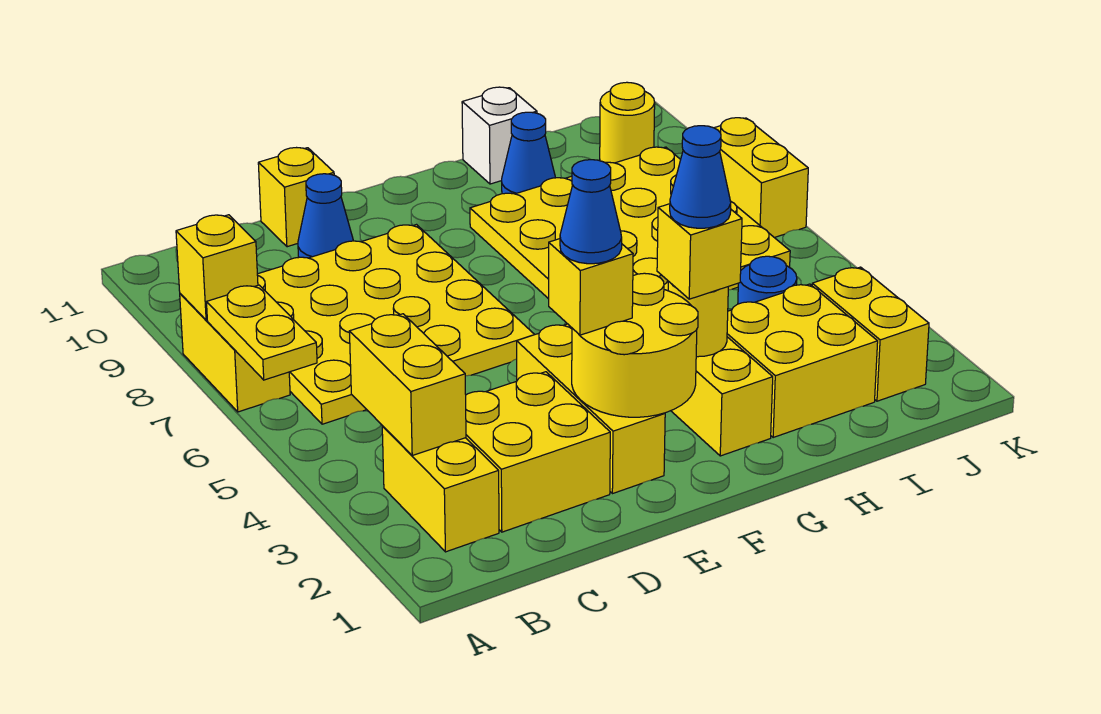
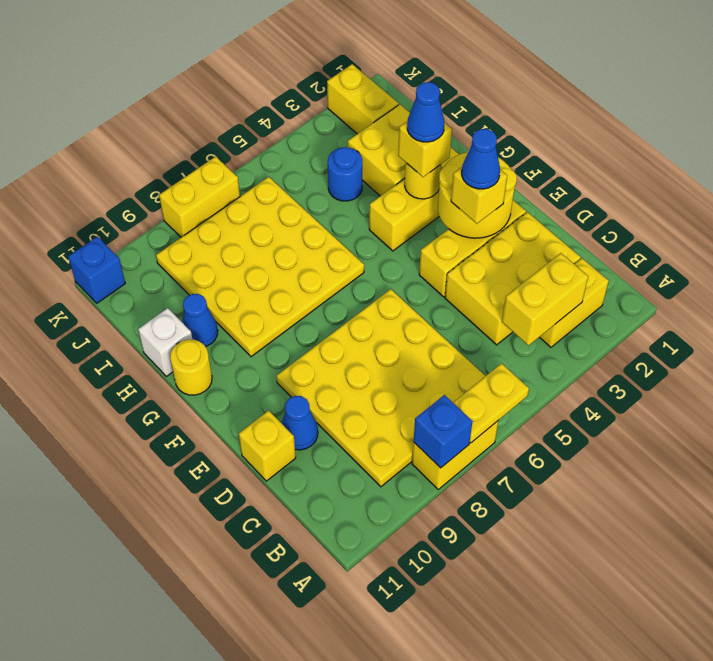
yellow 1x1 brick [176,215,258,320] -> blue 1x1 brick [414,395,473,468]
yellow 2x2 brick [466,372,610,532] -> yellow 2x3 brick [445,212,581,345]
yellow 1x2 brick [812,267,929,401] -> yellow 1x2 brick turned to [327,64,399,134]
yellow 1x1 round brick [600,82,655,163] -> yellow 1x1 round brick moved to [170,339,212,395]
none -> blue 1x1 brick [68,237,125,303]

